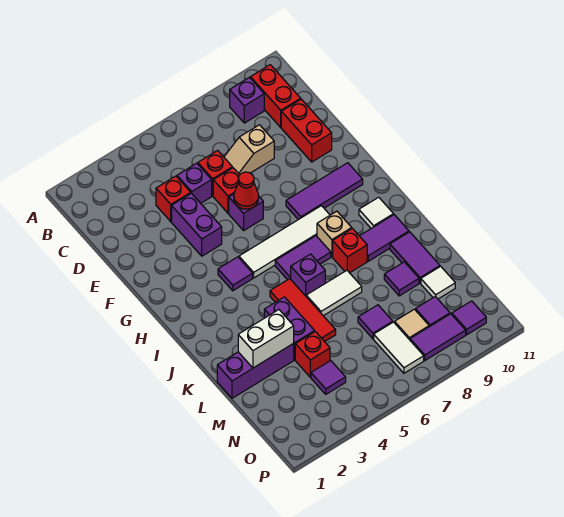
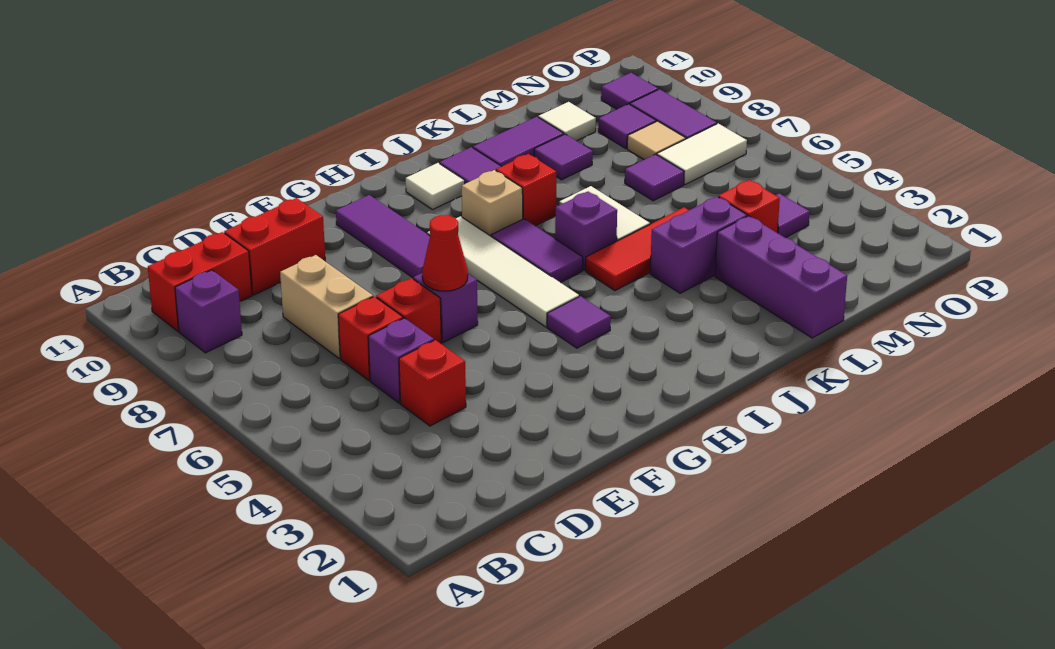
tan 1x2 slope [224,125,274,175] -> tan 1x2 brick [280,255,373,359]
purple 1x2 brick [172,193,222,256] -> none
white 1x2 brick [238,310,294,368] -> none

